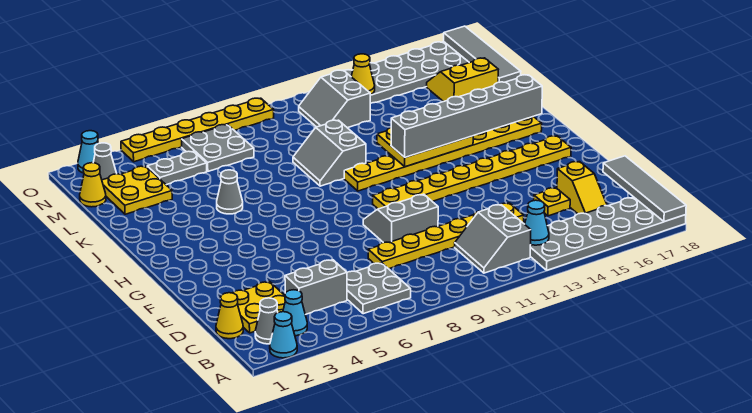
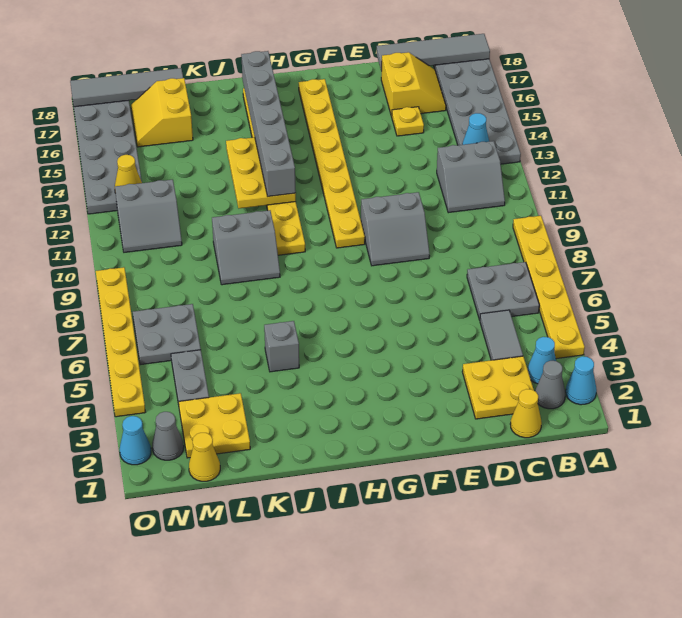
grey 1x2 brick [285,260,347,315] -> grey 1x2 tile [480,310,523,360]
yellow 1x2 slope [557,162,607,214] -> yellow 2x2 slope [381,52,446,117]
yellow 1x6 plate [368,203,524,269] -> yellow 1x6 plate moved to [513,216,585,359]
grey 2x2 slope [363,194,438,243] -> grey 2x2 slope turned to [361,192,430,266]
grey 1x1 cone [217,170,243,214] -> grey 1x1 brick [264,321,299,372]

